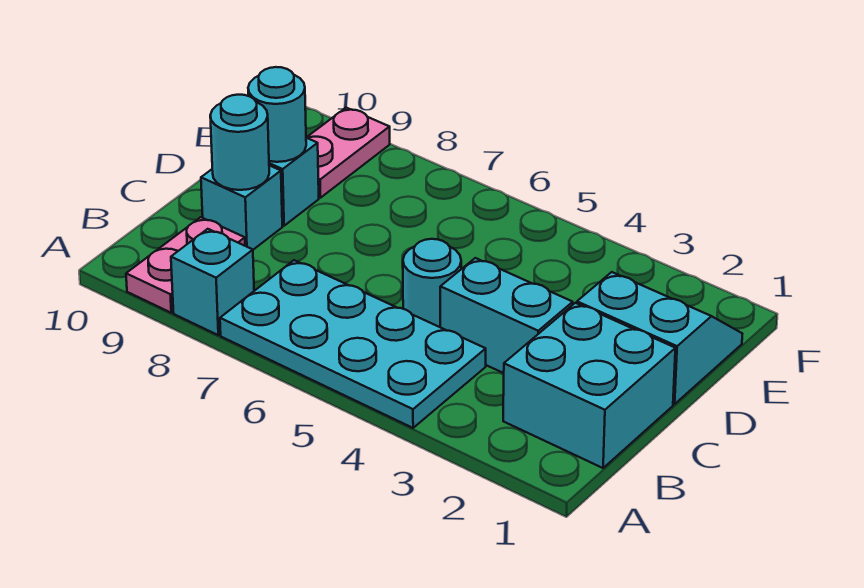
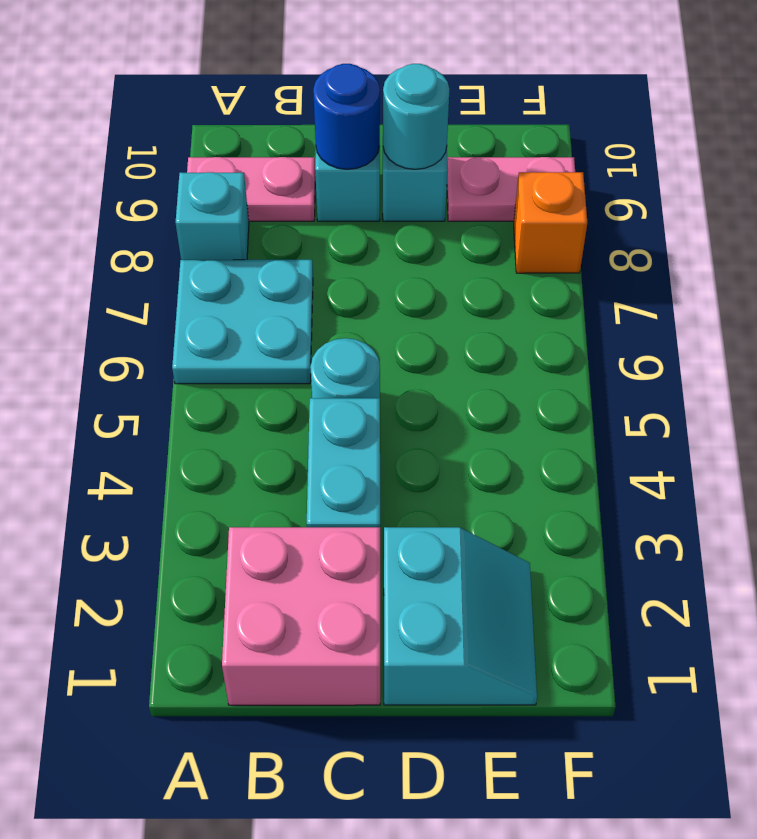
cyan 2x4 plate [220,260,486,428] -> cyan 2x2 plate [172,260,313,384]
cyan 2x2 brick [503,303,675,468] -> pink 2x2 brick [222,527,380,705]
cyan 1x1 round brick [210,95,269,190] -> blue 1x1 round brick [313,64,380,169]
none -> orange 1x1 brick [514,172,587,273]

